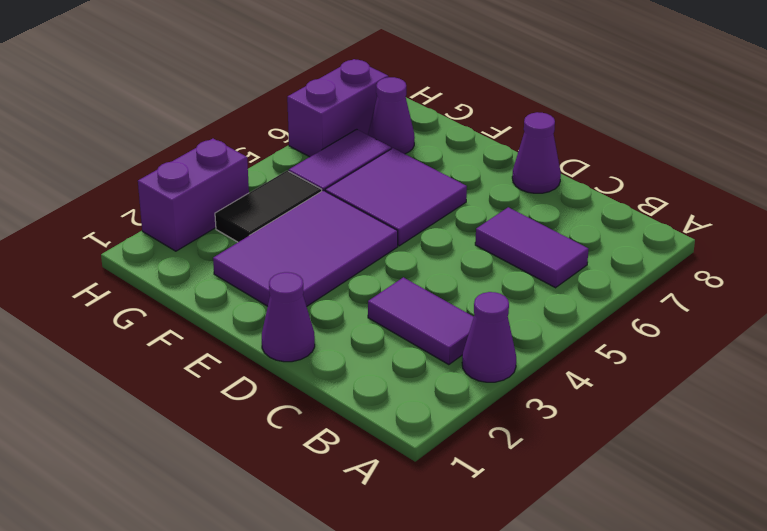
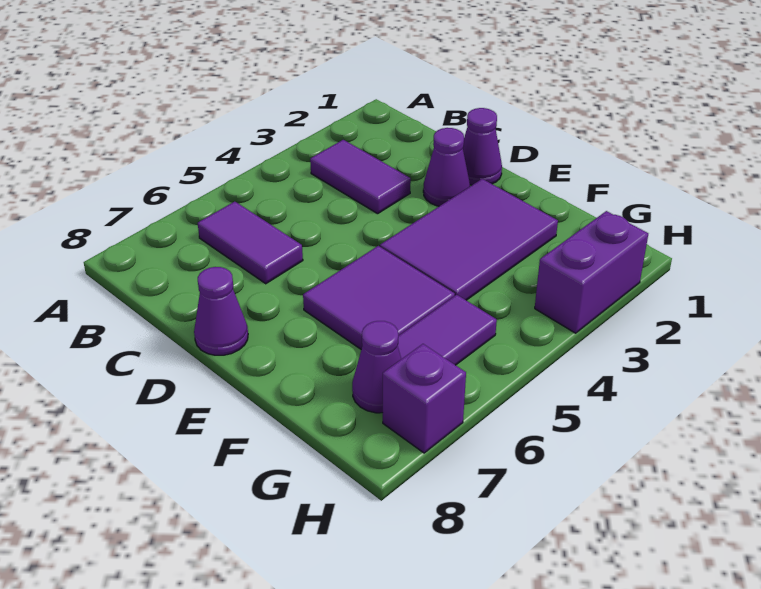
purple 1x1 cone [462,292,516,382] -> purple 1x1 cone moved to [423,128,470,206]
black 1x2 tile [215,171,322,242] -> none
purple 1x2 brick [287,59,388,157] -> purple 1x1 brick [383,344,466,453]

